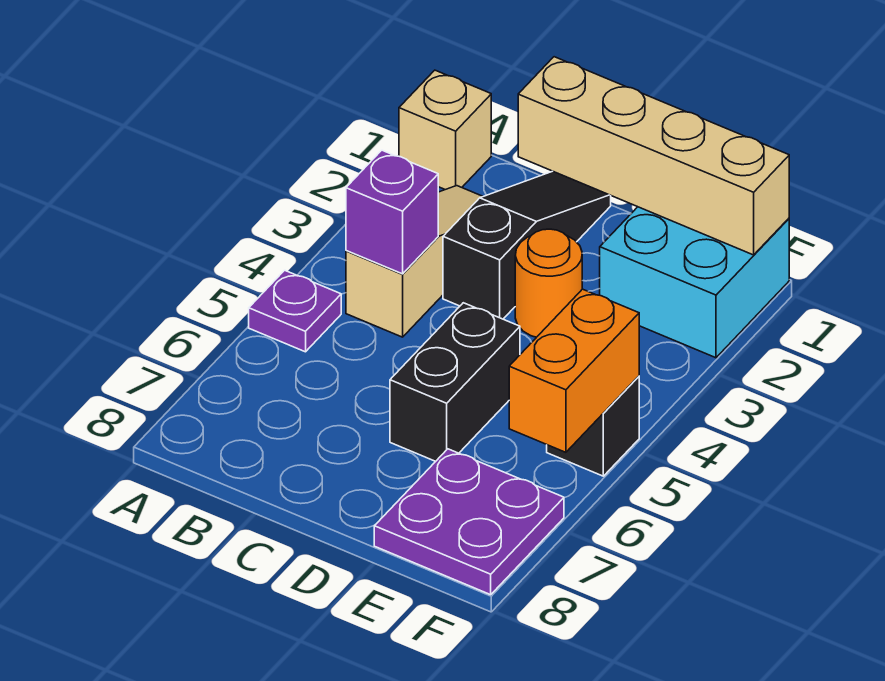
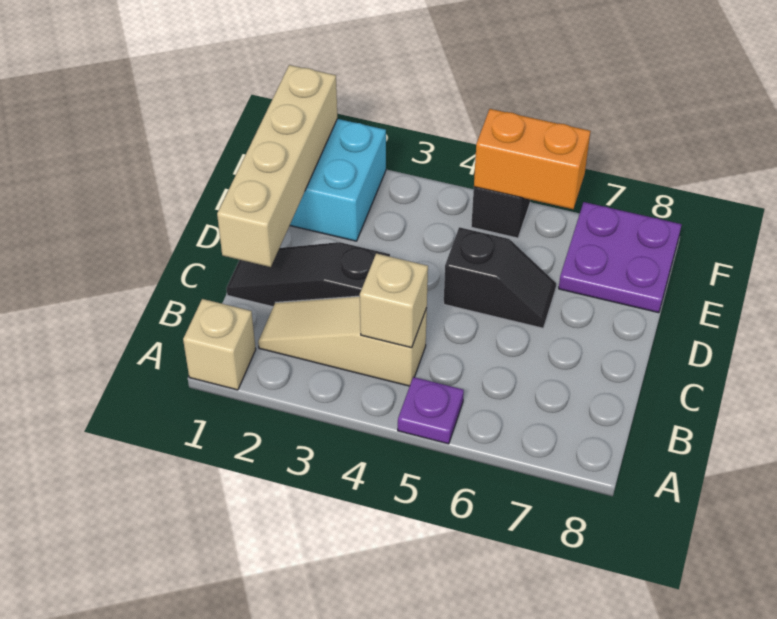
purple 1x1 brick [346,150,438,274] -> tan 1x1 brick [360,253,428,348]
orange 1x1 round brick [515,229,582,337] -> none
black 1x2 brick [390,303,520,461] -> black 1x2 slope [444,227,556,328]

